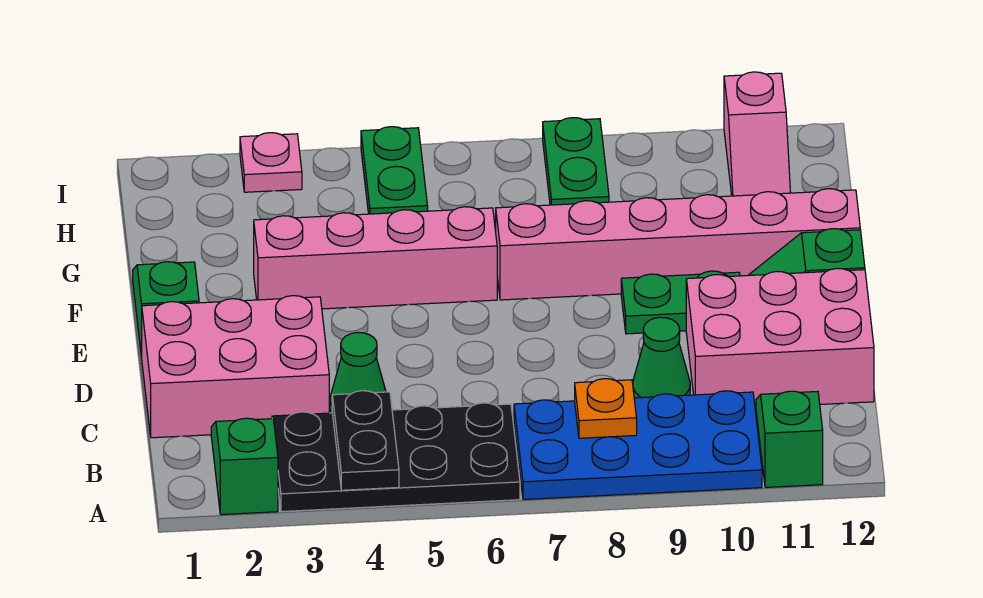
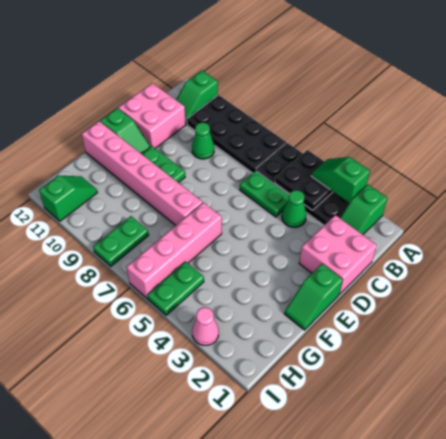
none -> green 1x2 slope [311,157,370,203]
black 1x2 plate [332,391,399,490] -> black 2x2 plate [275,150,333,210]
blue 2x4 plate [514,391,762,500] -> black 2x4 plate [187,95,287,173]
orange 1x1 plate [575,379,637,438] -> none
pink 2x3 brick [142,296,329,438] -> pink 2x2 brick [299,215,377,294]
none -> green 1x2 plate [240,171,289,217]
pink 2x3 brick [686,268,874,408] -> pink 2x2 brick [118,83,186,148]
pink 1x4 brick [254,207,497,309] -> pink 1x4 brick turned to [127,203,222,299]
pink 1x2 slope [724,72,791,196] -> green 1x2 slope [39,176,97,221]
pink 1x1 plate [240,133,302,192] -> pink 1x1 cone [192,307,219,345]

